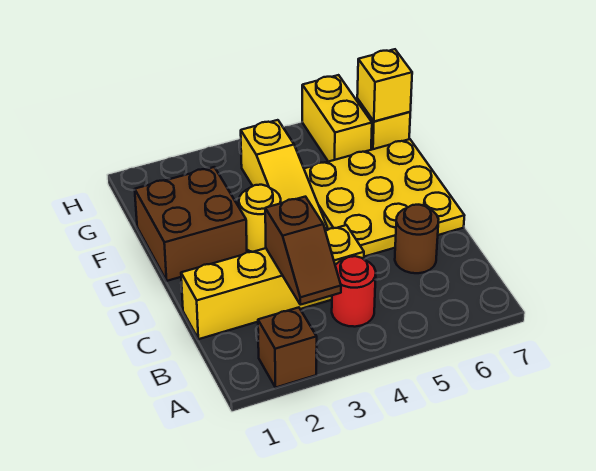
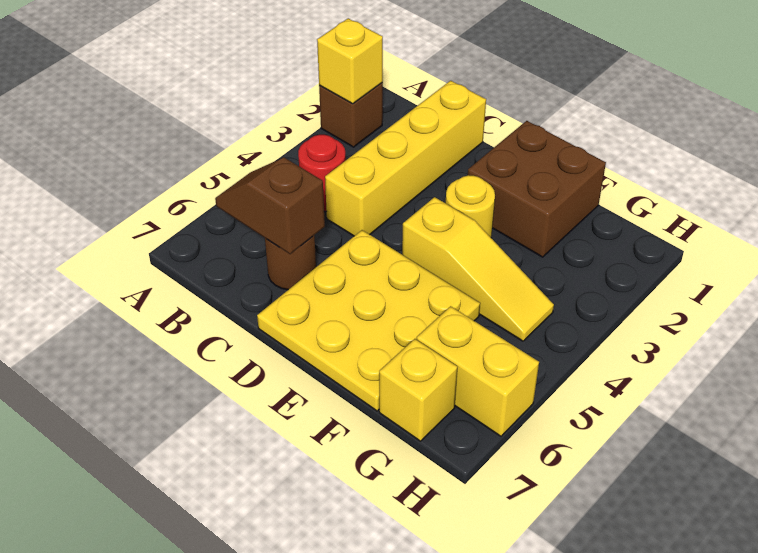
brown 1x2 slope [265,197,341,305] -> brown 1x2 slope moved to [215,158,325,254]
yellow 1x3 slope [241,120,328,231] -> yellow 1x3 slope turned to [402,197,554,341]
yellow 1x1 brick [357,49,412,122] -> yellow 1x1 brick moved to [317,18,383,104]

